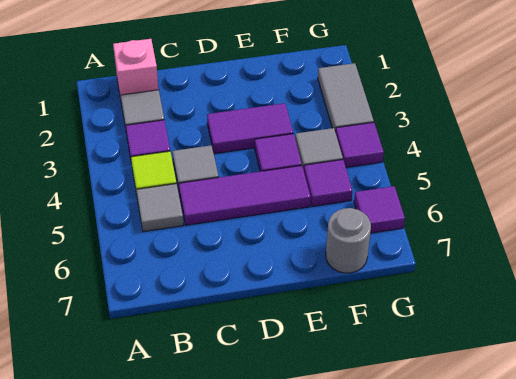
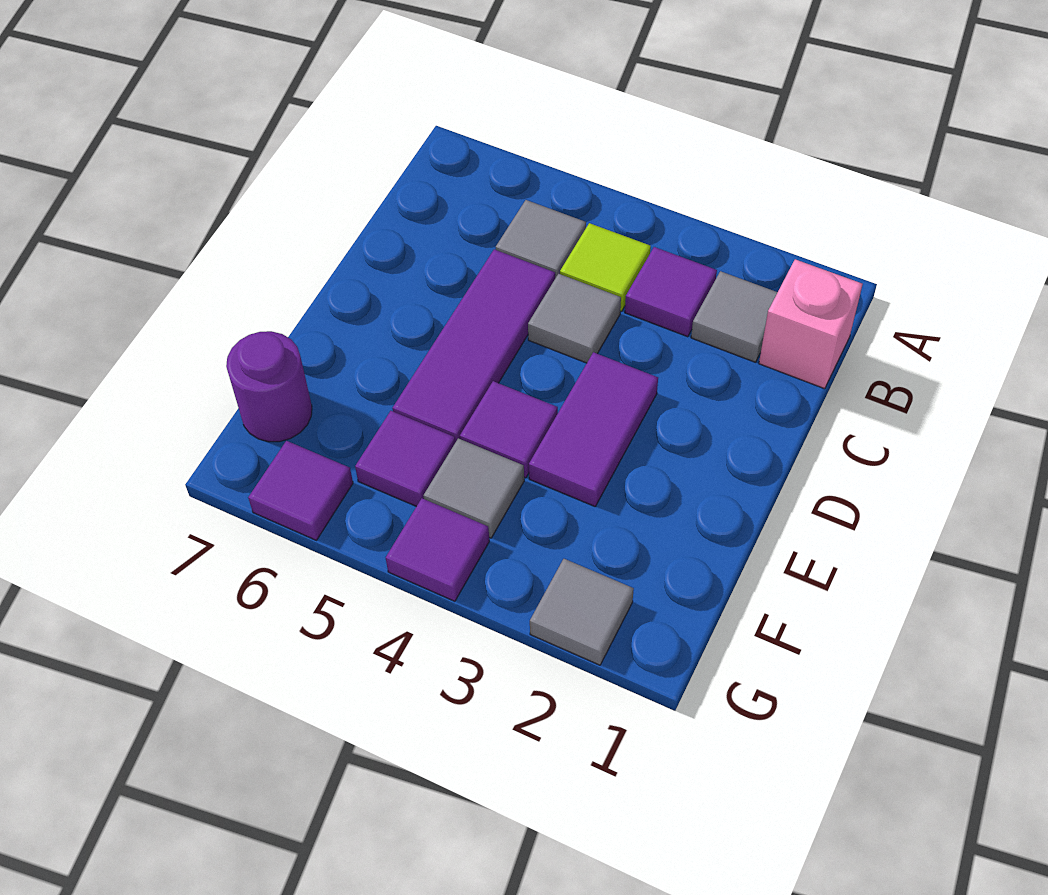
grey 1x1 round brick [326,208,371,273] -> purple 1x1 round brick [226,331,312,442]
grey 1x2 tile [318,63,374,132] -> grey 1x1 tile [530,559,634,665]

